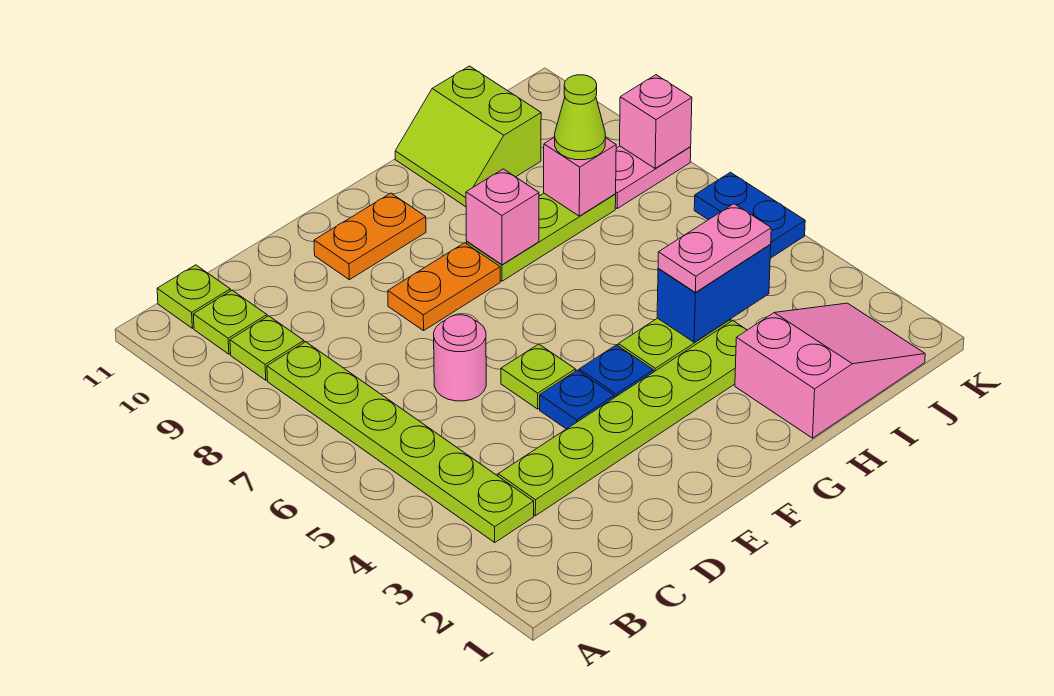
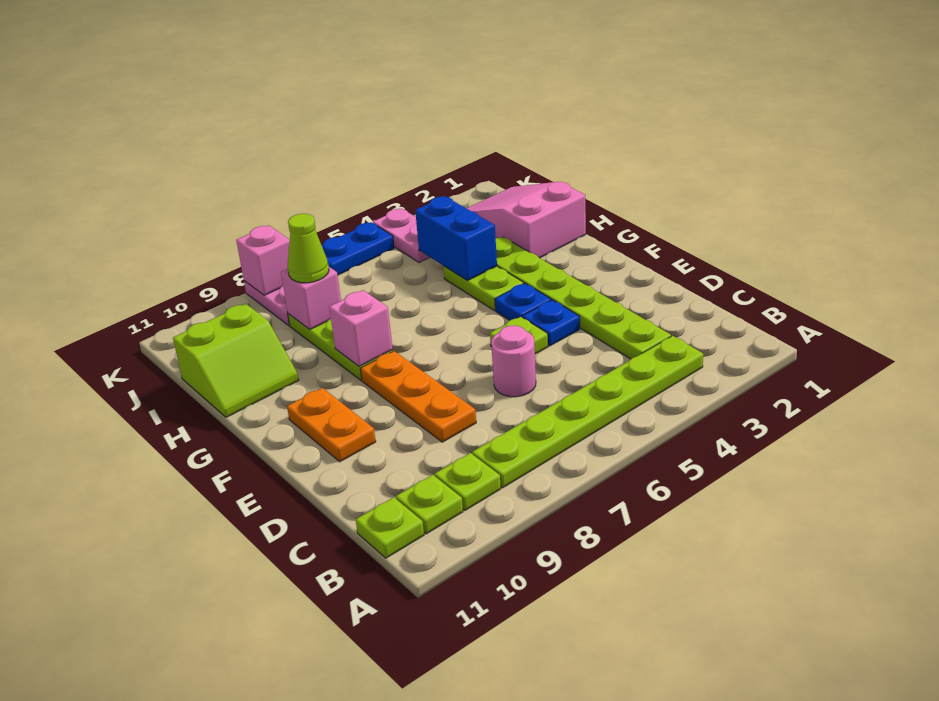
orange 1x2 plate [388,243,500,331] -> orange 1x3 plate [361,351,476,442]
pink 1x2 plate [658,204,771,292] -> pink 1x2 plate moved to [373,209,430,263]

